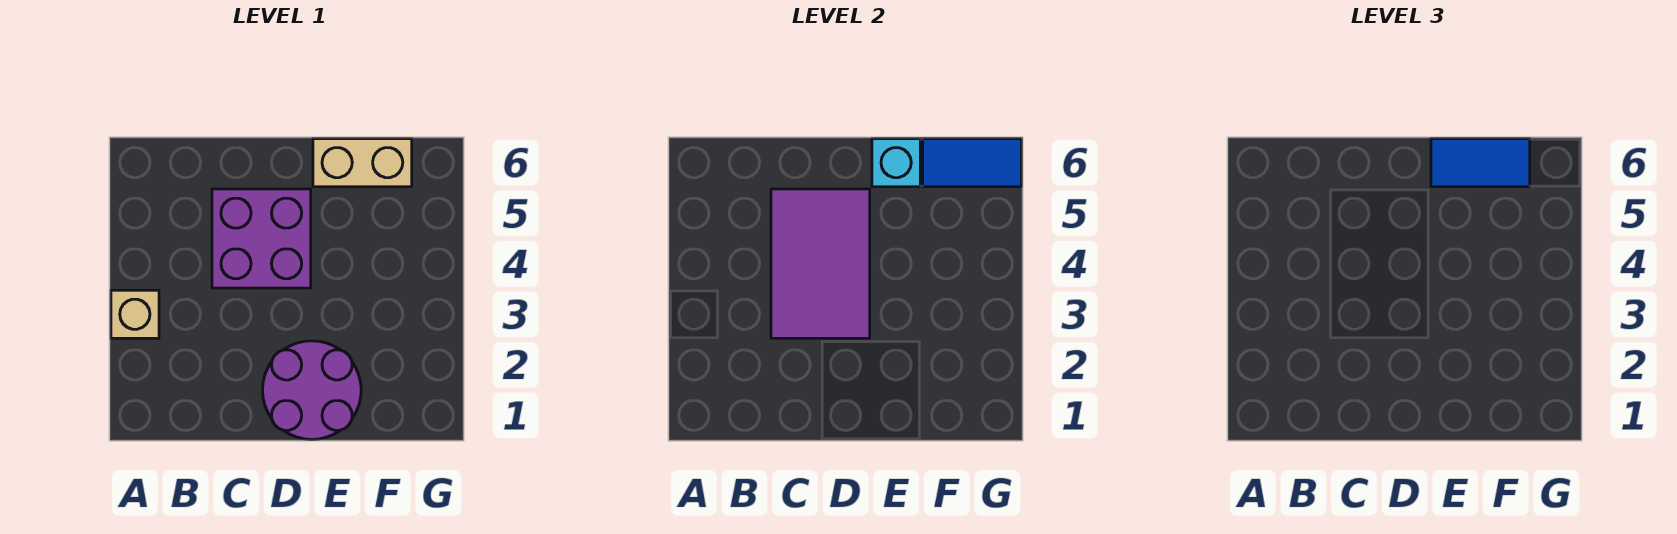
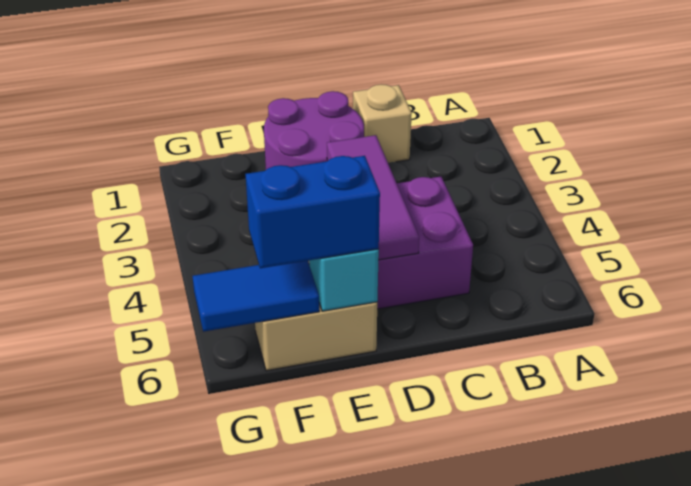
tan 1x1 brick [111,290,159,338] -> tan 1x1 brick moved to [353,84,412,163]
purple 2x3 tile [771,189,870,338] -> purple 1x3 tile [327,135,419,260]
blue 1x2 tile [1431,139,1530,187] -> blue 1x2 brick [246,156,380,268]

